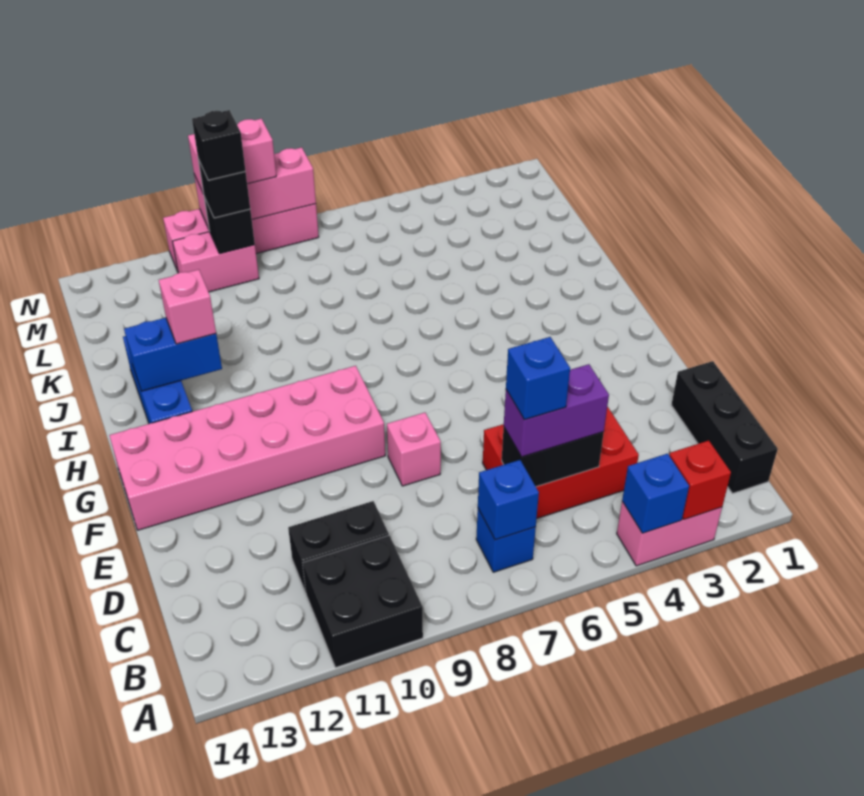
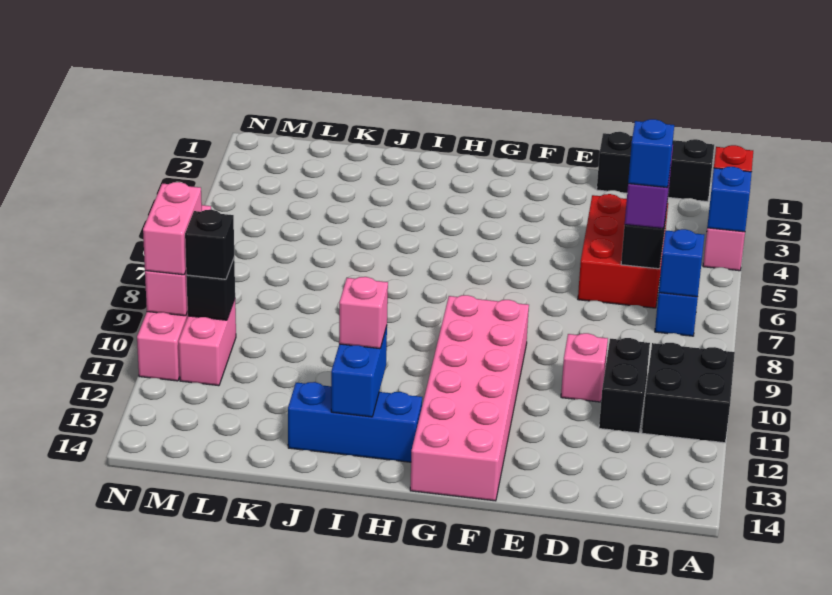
pink 1x1 brick [387,413,441,486] -> pink 1x1 brick moved to [561,333,608,402]
black 1x1 brick [192,110,245,180] -> none

